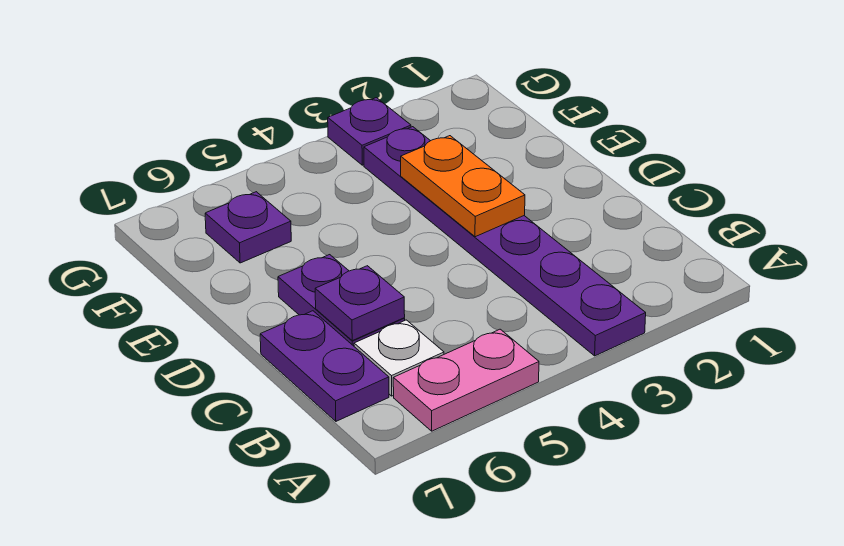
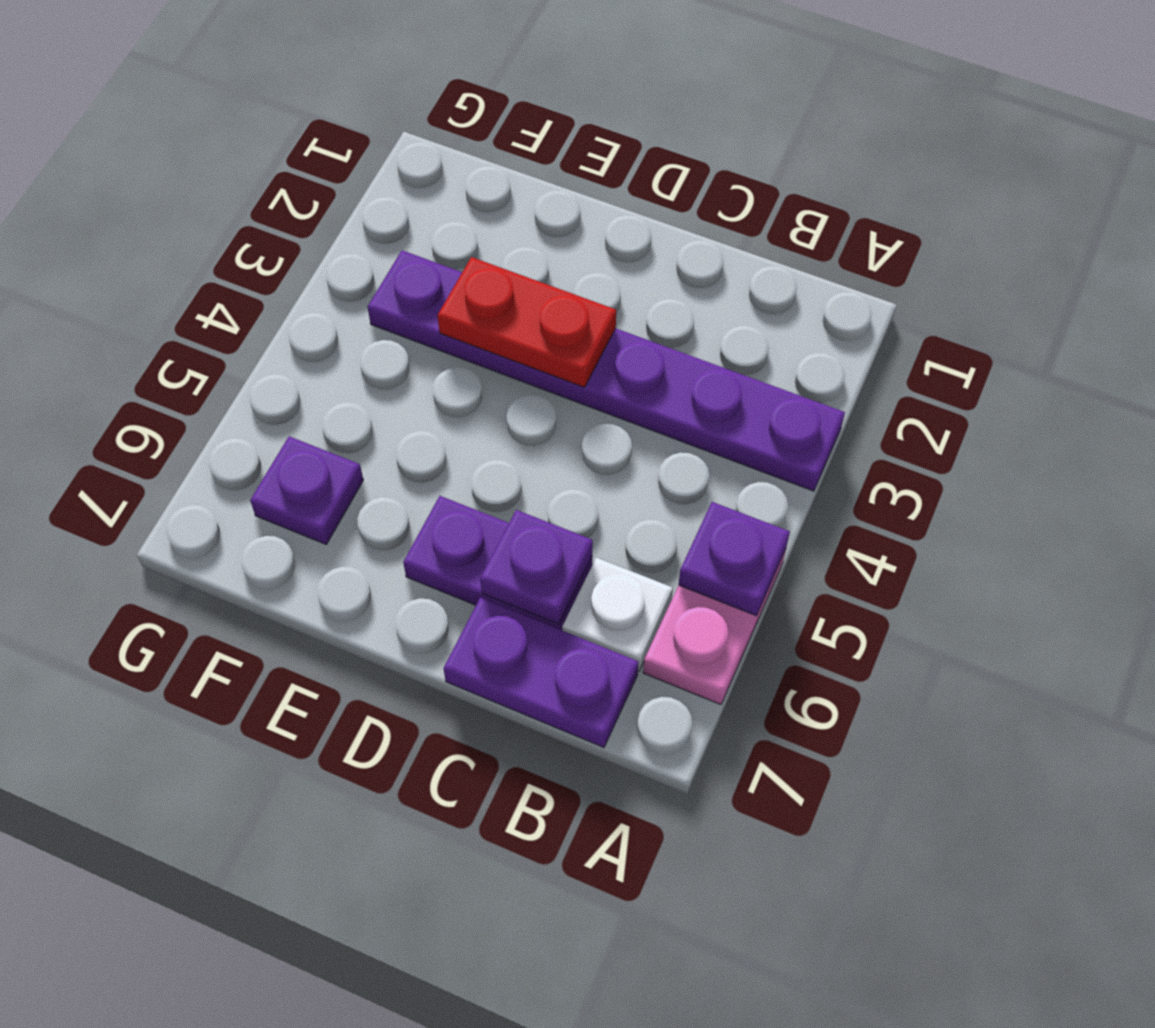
orange 1x2 plate [401,136,525,237] -> red 1x2 plate [437,257,616,387]
purple 1x1 plate [328,98,411,165] -> purple 1x1 plate moved to [679,502,790,616]

